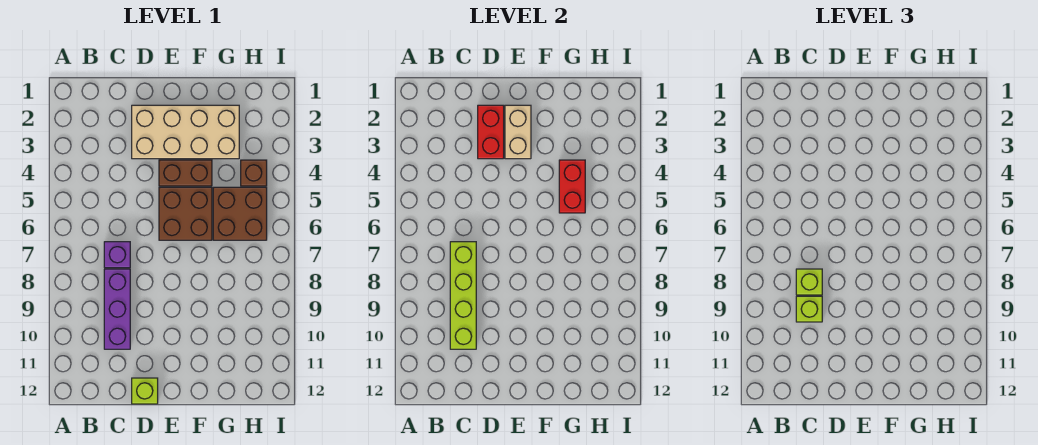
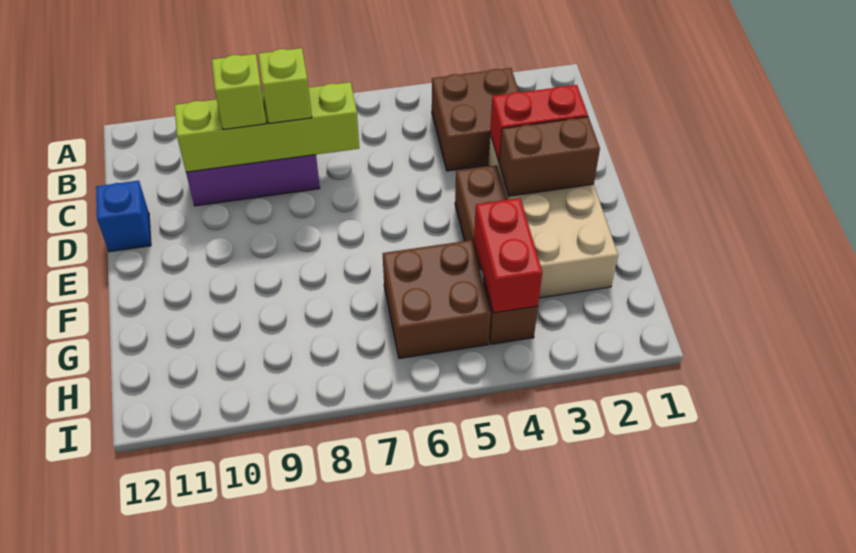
purple 1x1 brick [104,242,130,268] -> none
lime 1x1 brick [132,378,158,404] -> blue 1x1 brick [96,181,151,252]
tan 1x2 brick [505,105,531,159] -> brown 1x2 brick [499,117,600,196]
brown 2x2 brick [159,187,212,240] -> brown 2x2 brick moved to [432,68,519,171]
red 1x2 brick [559,160,585,213] -> red 1x2 brick turned to [474,198,542,313]

